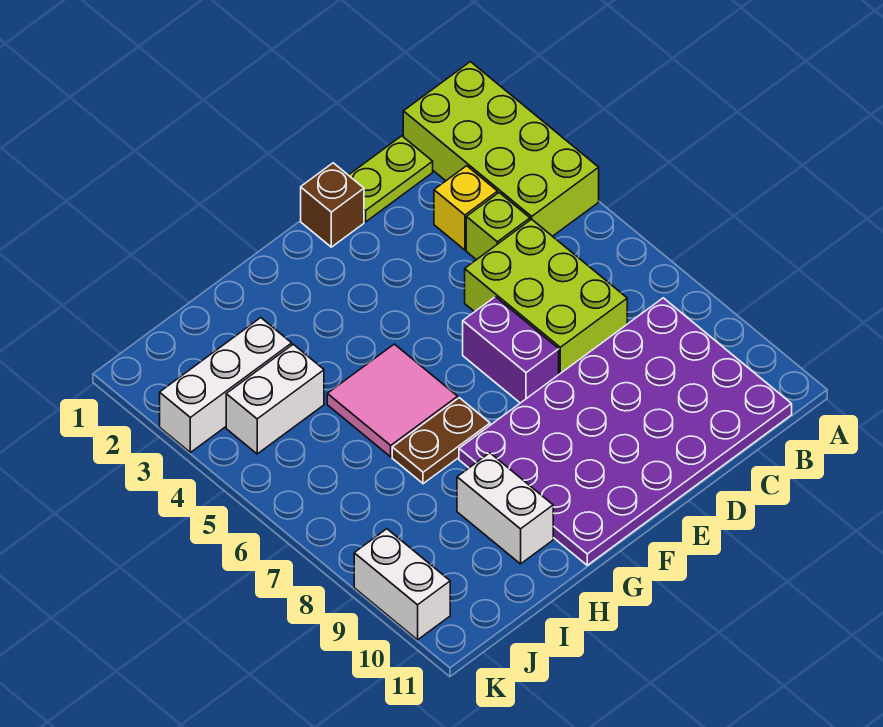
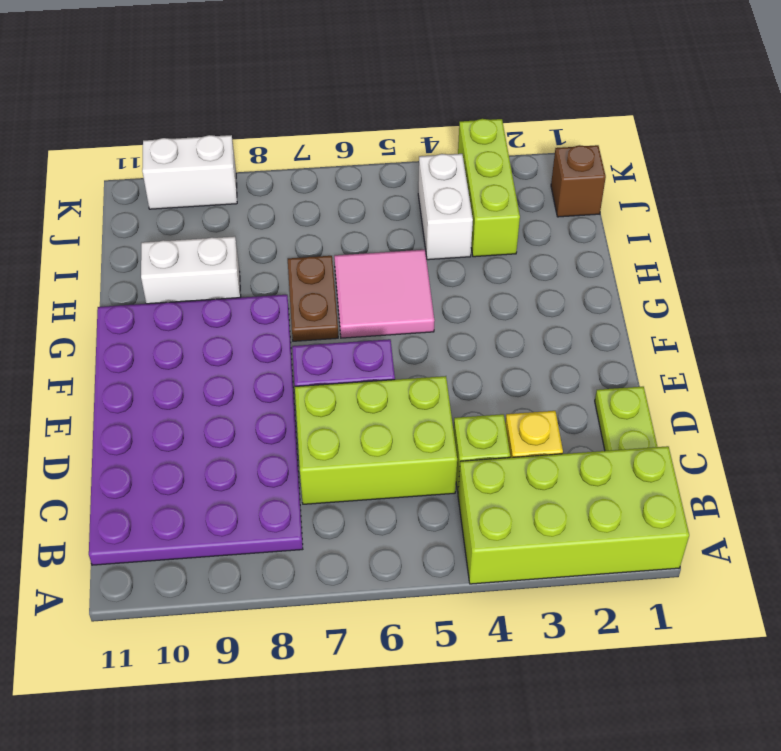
brown 1x1 brick [301,163,364,247] -> brown 1x1 brick moved to [551,145,606,217]
white 1x3 brick [160,318,292,452] -> lime 1x3 brick [458,119,520,257]

